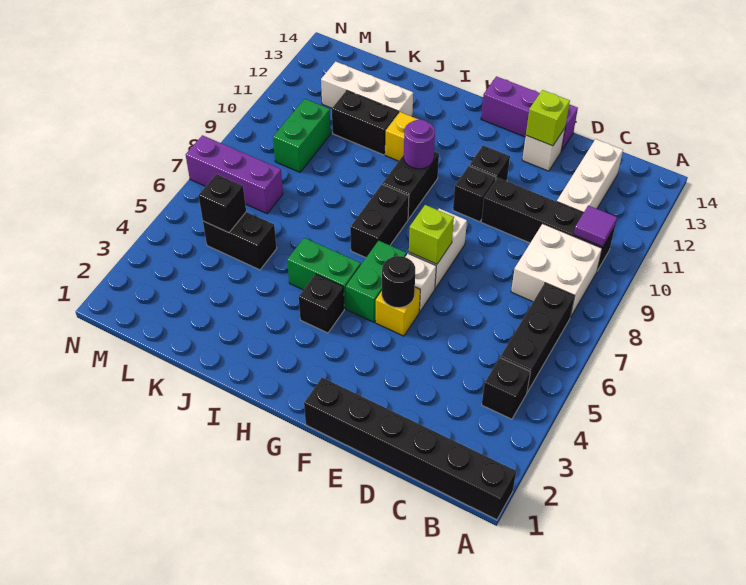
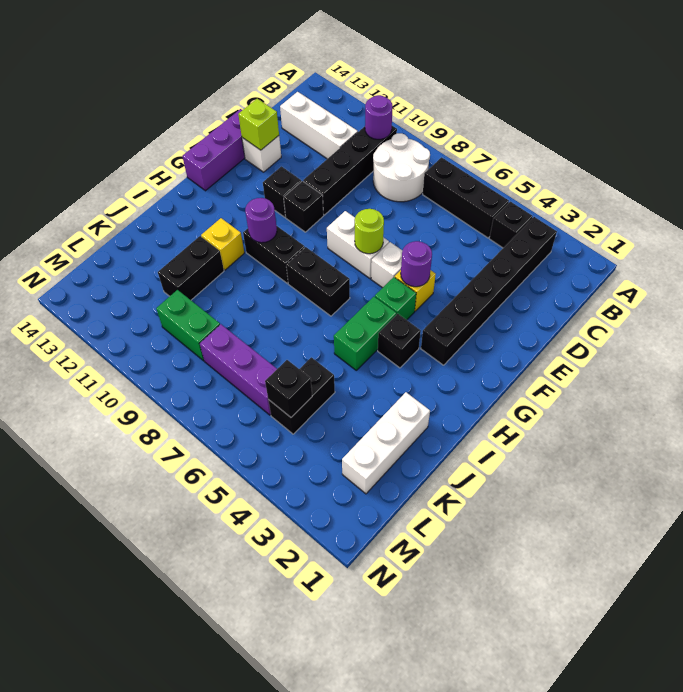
black 1x6 brick [304,378,516,520] -> black 1x6 brick moved to [421,217,557,365]
white 2x2 brick [511,224,602,318] -> white 2x2 round brick [373,133,430,202]
purple 1x1 tile [574,205,617,247] -> purple 1x1 round brick [365,95,392,139]
black 1x1 round brick [382,256,415,308] -> purple 1x1 round brick [401,241,432,287]
lime 1x1 brick [409,205,454,264] -> lime 1x1 round brick [355,209,384,254]
green 1x2 brick [346,241,406,322] -> green 1x1 brick [375,277,416,320]
white 1x3 brick [321,62,413,117] -> white 1x3 brick moved to [342,392,430,494]
purple 1x3 brick [186,135,283,214] -> purple 1x3 brick turned to [200,324,277,415]

